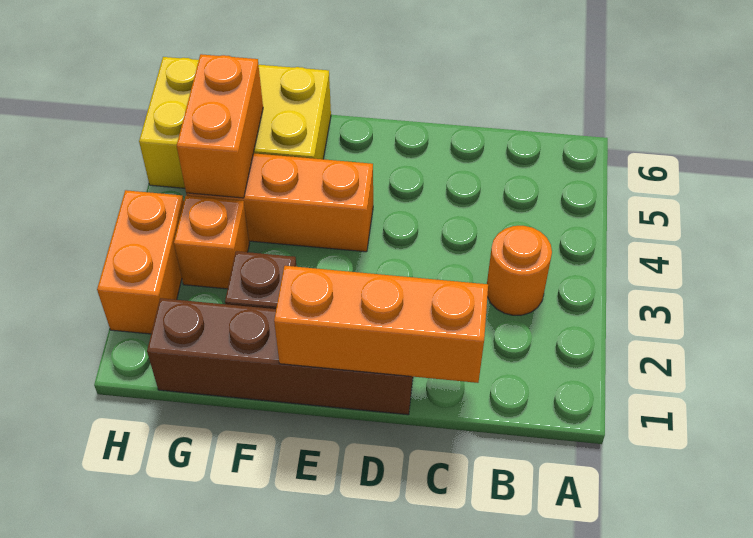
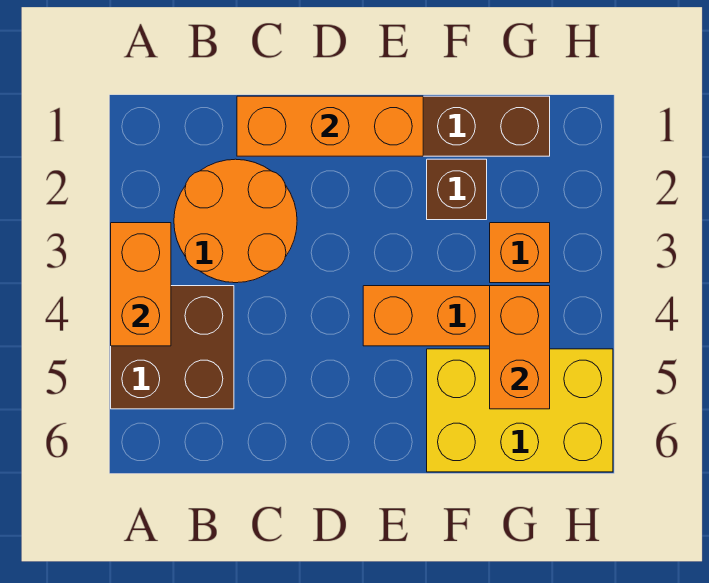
none -> brown 2x2 brick [111,286,234,409]
orange 1x1 round brick [487,226,552,315] -> orange 2x2 round brick [174,159,297,283]
orange 1x2 brick [97,190,184,334] -> orange 1x2 brick moved to [111,223,171,346]

